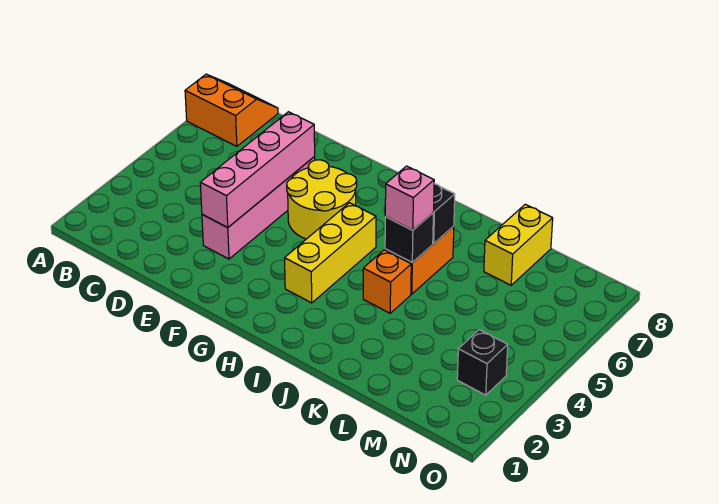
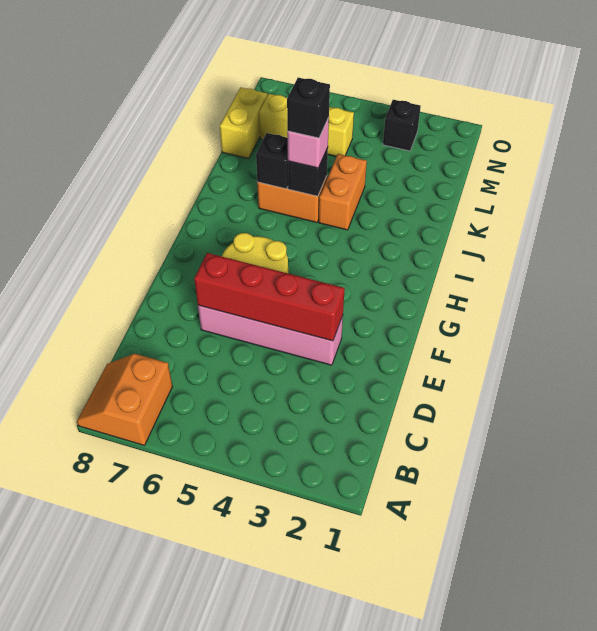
pink 1x4 brick [200,112,315,228] -> red 1x4 brick [194,253,345,341]
yellow 1x3 brick [285,203,376,303] -> yellow 1x3 brick moved to [259,94,354,156]
orange 1x1 brick [363,250,411,313] -> orange 1x2 brick [319,154,367,230]
none -> black 1x1 brick [287,78,330,138]
yellow 1x2 brick [484,204,553,285] -> yellow 1x2 brick turned to [220,87,267,159]

